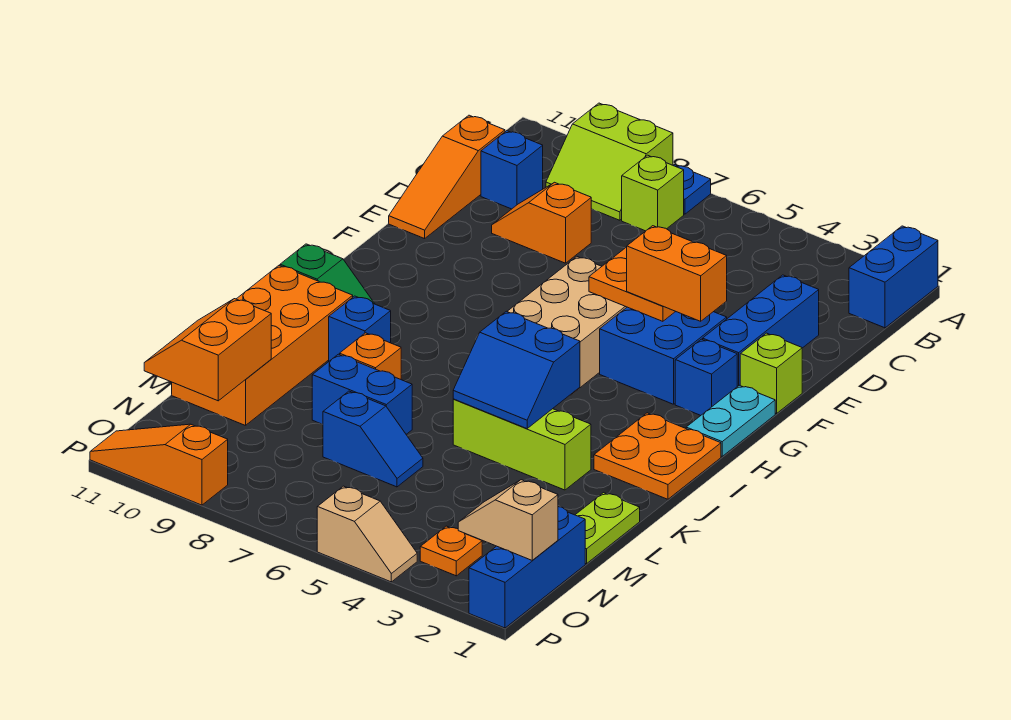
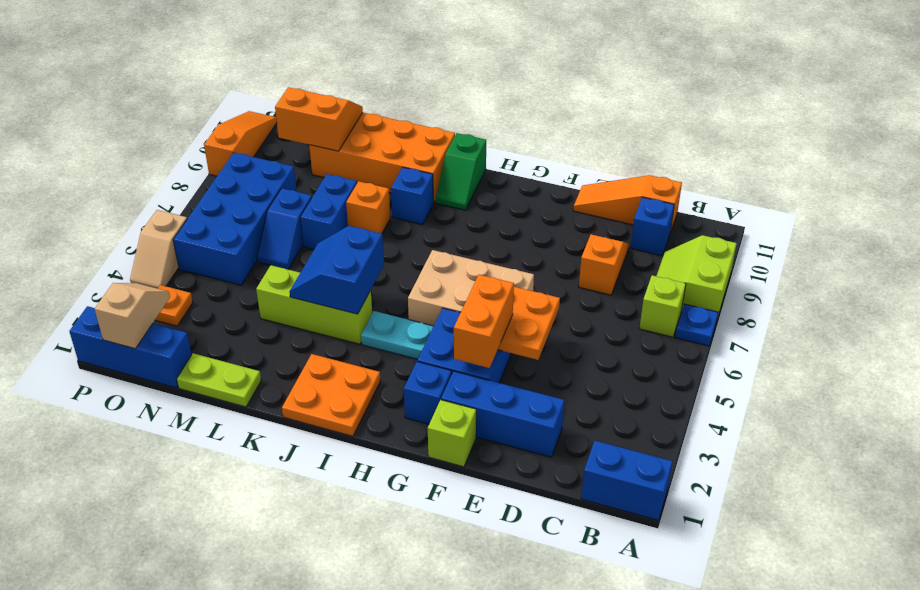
cyan 1x2 plate [686,385,775,456] -> cyan 1x2 plate moved to [361,311,433,359]
lime 1x3 brick [453,399,591,490] -> lime 1x3 brick turned to [256,265,372,344]
none -> blue 2x4 brick [173,153,297,285]

